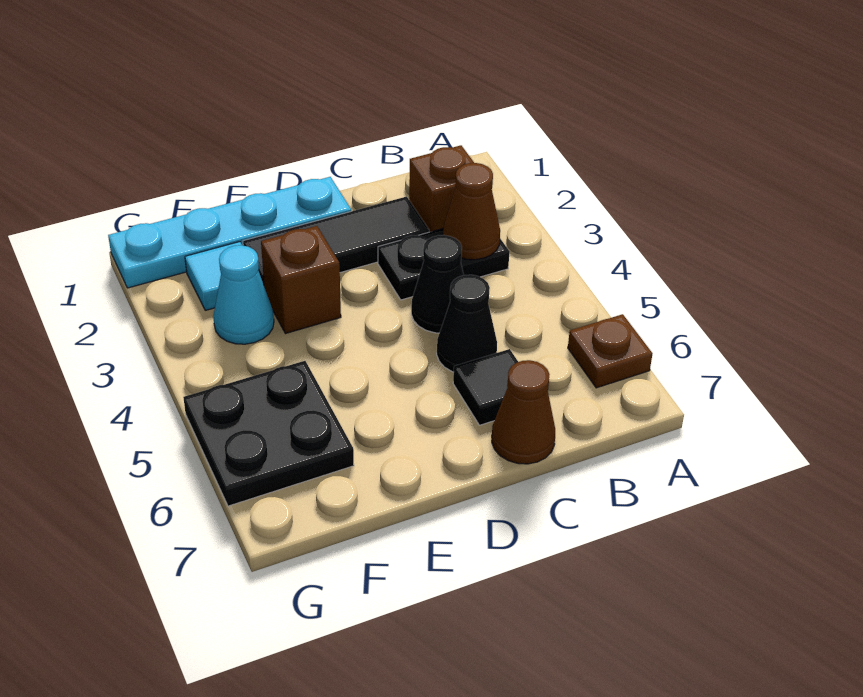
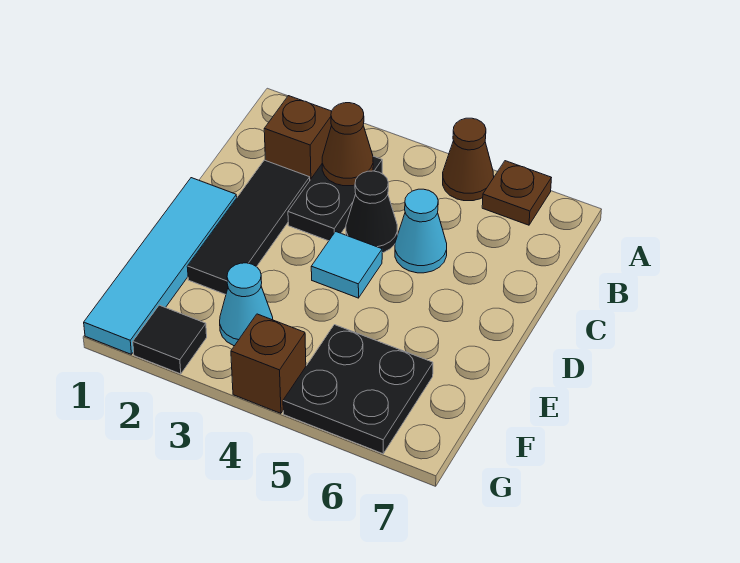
black 1x1 cone [437,275,497,372] -> cyan 1x1 cone [395,189,447,273]
black 1x1 tile [453,349,518,425] -> black 1x1 tile moved to [133,305,207,374]
brown 1x1 cone [492,360,555,464] -> brown 1x1 cone moved to [443,118,494,201]
cyan 1x4 plate [108,177,351,288] -> cyan 1x4 tile [84,178,237,354]
brown 1x1 brick [261,226,341,334] -> brown 1x1 brick moved to [231,314,306,413]
cyan 1x1 tile [185,242,242,310] -> cyan 1x1 tile moved to [311,232,382,298]

